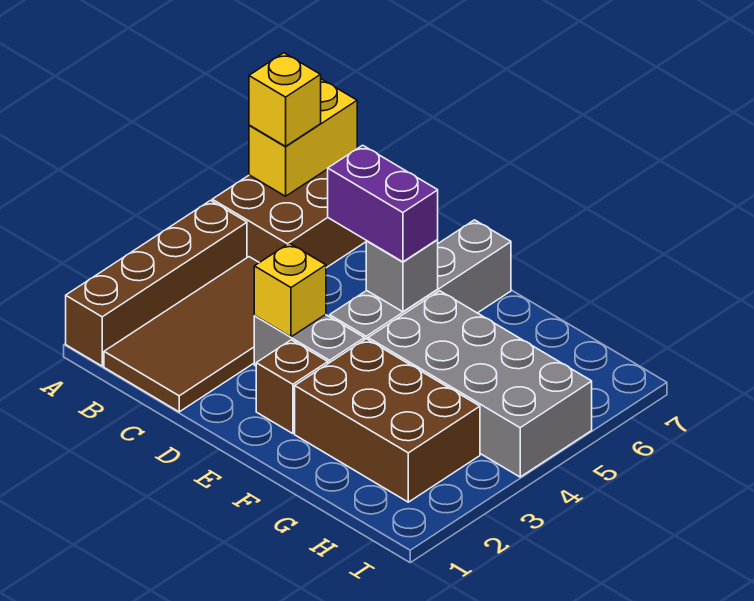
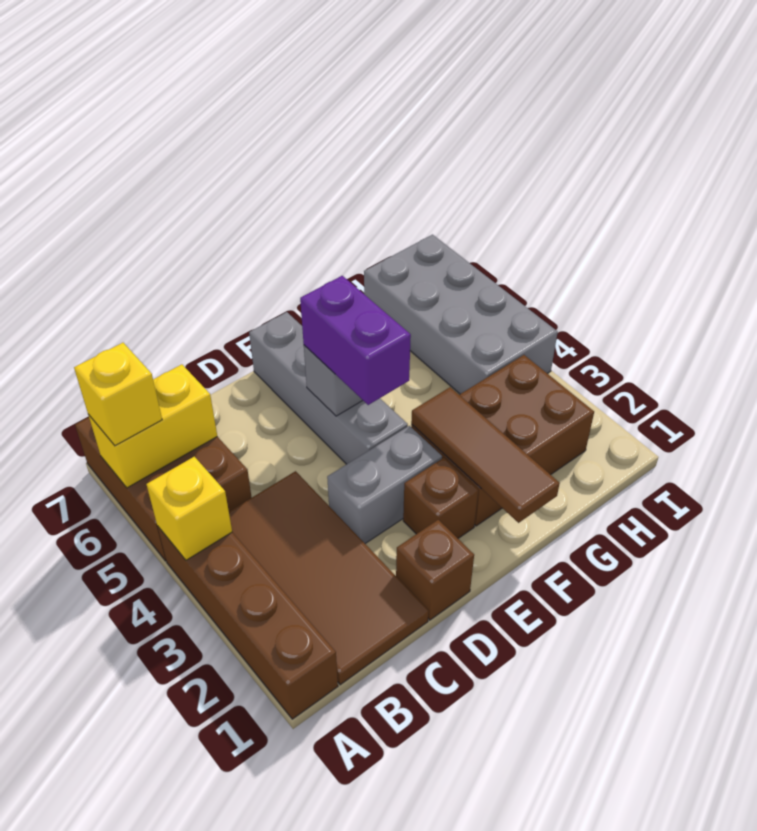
yellow 1x2 brick [249,79,357,196] -> yellow 1x2 brick turned to [88,364,217,488]
none -> brown 1x1 brick [396,520,474,620]
yellow 1x1 brick [254,243,326,337] -> yellow 1x1 brick moved to [147,456,232,560]
purple 1x2 brick [328,145,438,262] -> purple 1x2 brick turned to [300,276,411,405]
none -> brown 1x3 tile [411,387,560,523]
grey 2x4 brick [368,291,592,477] -> grey 2x4 brick turned to [364,235,558,394]

